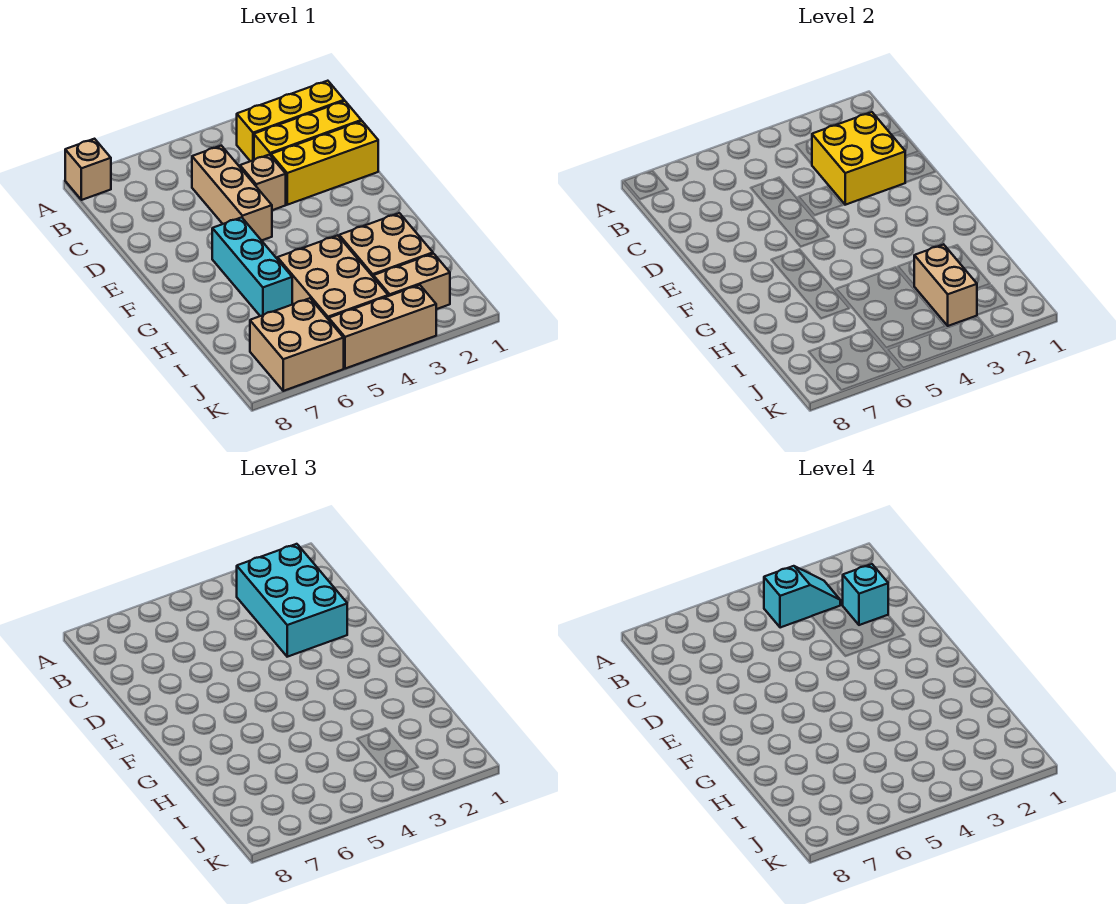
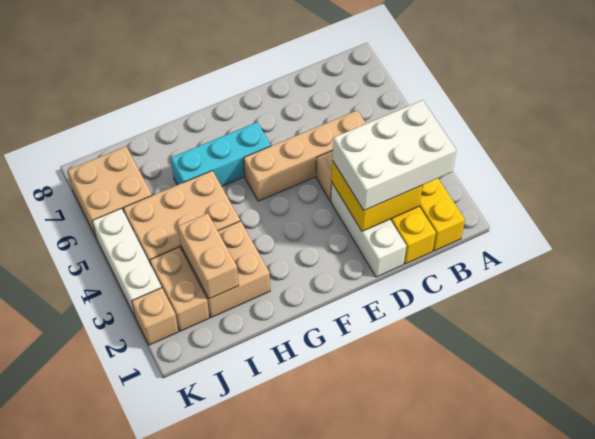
tan 1x1 brick [65,139,111,200] -> tan 1x1 brick moved to [132,288,179,345]
cyan 2x3 brick [237,544,347,657] -> white 2x3 brick [333,100,456,210]
cyan 1x2 slope [764,566,840,628] -> none
cyan 1x1 brick [843,564,888,625] -> none
tan 1x3 brick [192,146,272,240] -> tan 1x4 brick [244,110,366,201]
yellow 1x3 brick [271,121,378,205] -> white 1x3 brick [331,183,406,277]
tan 1x2 brick [914,244,977,326] -> tan 1x2 brick turned to [178,213,239,299]
tan 1x3 brick [329,285,436,369] -> white 1x3 brick [92,208,162,316]

